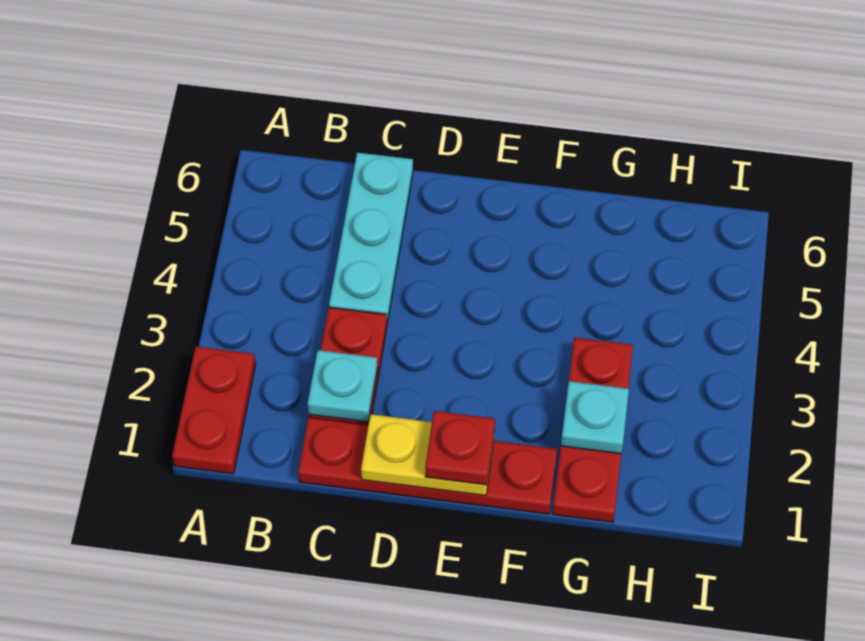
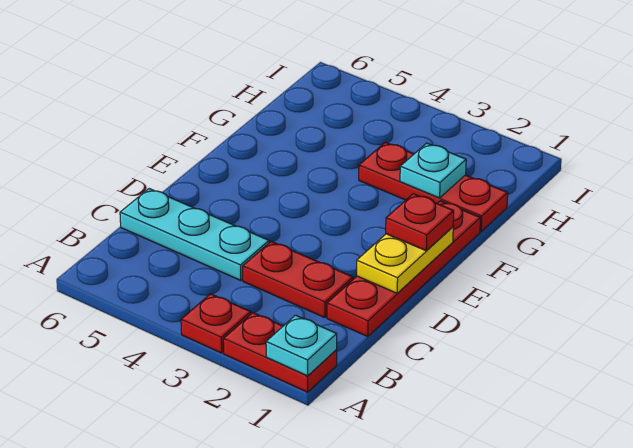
none -> red 1x1 plate [181,294,251,353]
cyan 1x1 plate [308,350,377,422] -> cyan 1x1 plate moved to [266,315,337,376]

